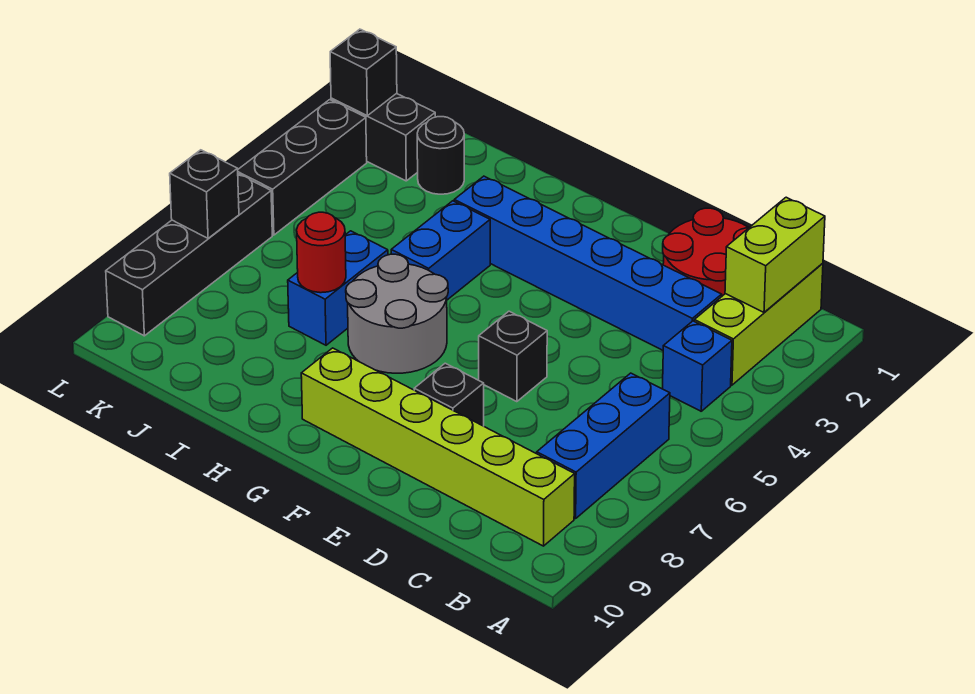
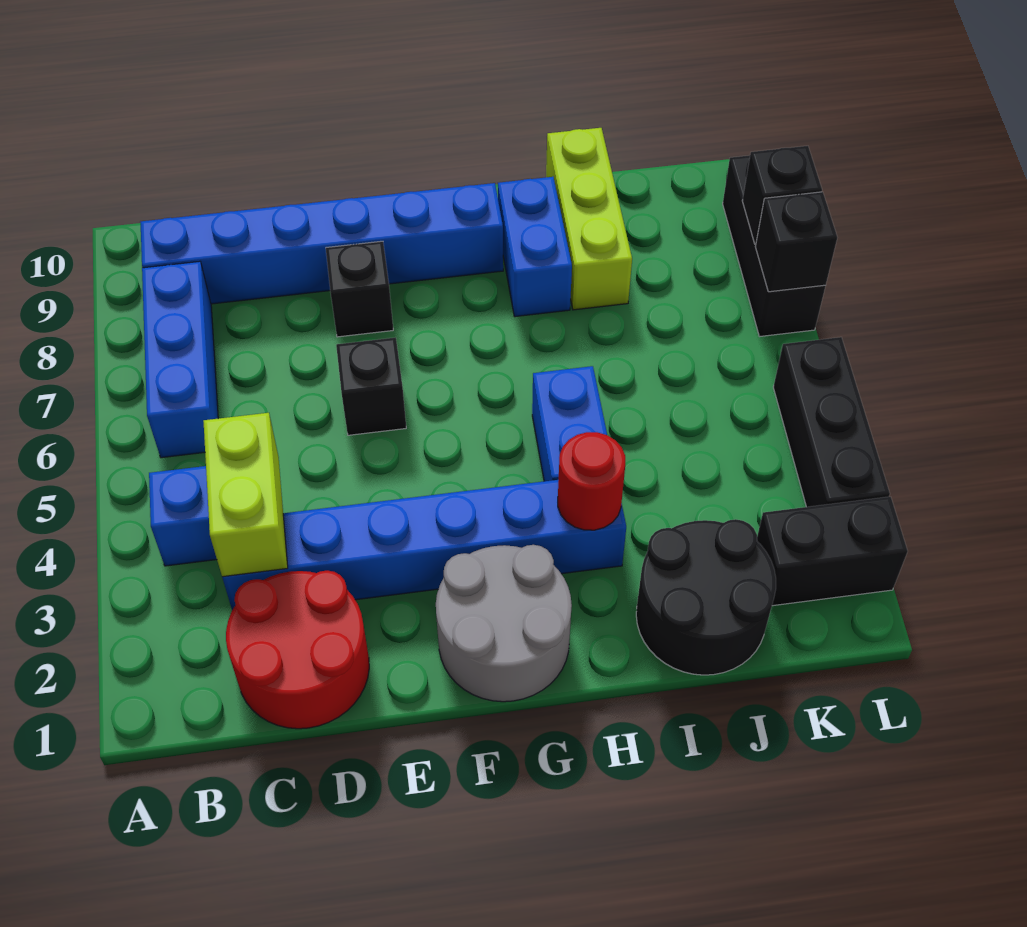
lime 1x3 brick [694,263,823,385] -> lime 1x3 brick moved to [546,128,632,310]
lime 1x2 brick [725,197,825,312] -> lime 1x2 brick moved to [203,413,288,577]
lime 1x6 brick [301,348,575,546] -> blue 1x6 brick [141,183,503,304]
grey 2x2 round brick [346,254,448,373] -> grey 2x2 round brick moved to [436,545,572,702]
blue 1x2 brick [288,231,388,345] -> blue 1x2 brick moved to [498,177,572,317]
red 1x1 round brick [297,212,346,293] -> red 1x1 round brick moved to [558,432,625,530]
black 1x1 round brick [417,117,464,194] -> black 2x2 round brick [636,519,776,675]
black 1x1 brick [330,29,397,116] -> black 1x1 brick moved to [742,146,822,244]
black 1x4 brick [106,174,272,336] -> black 1x3 brick [723,155,825,337]

